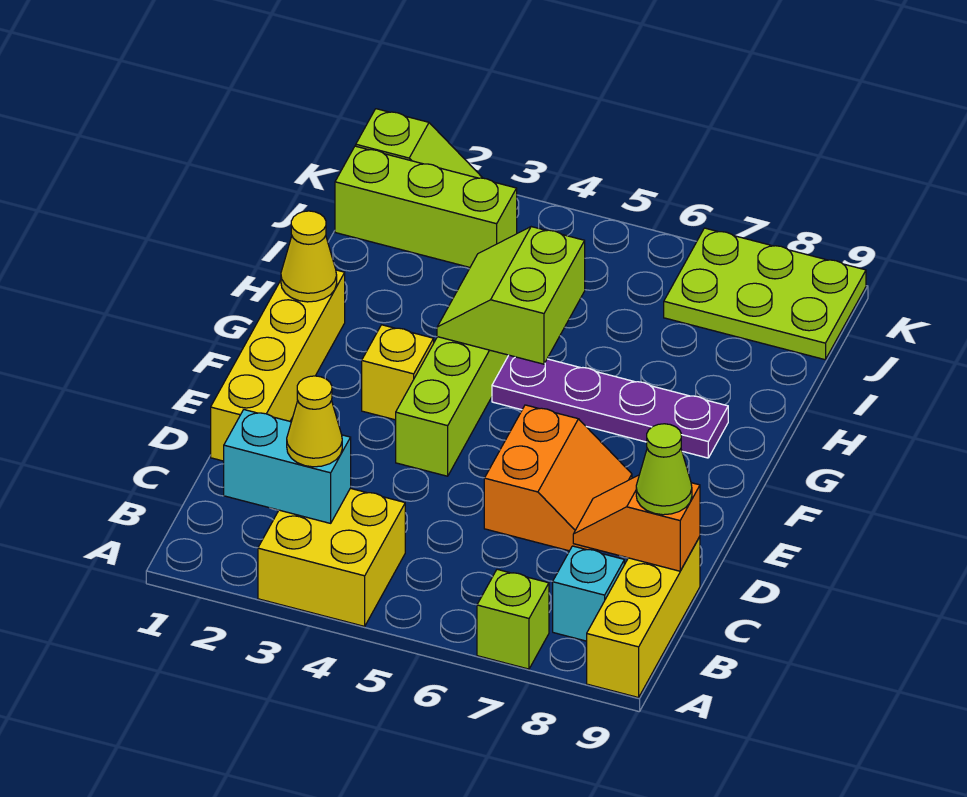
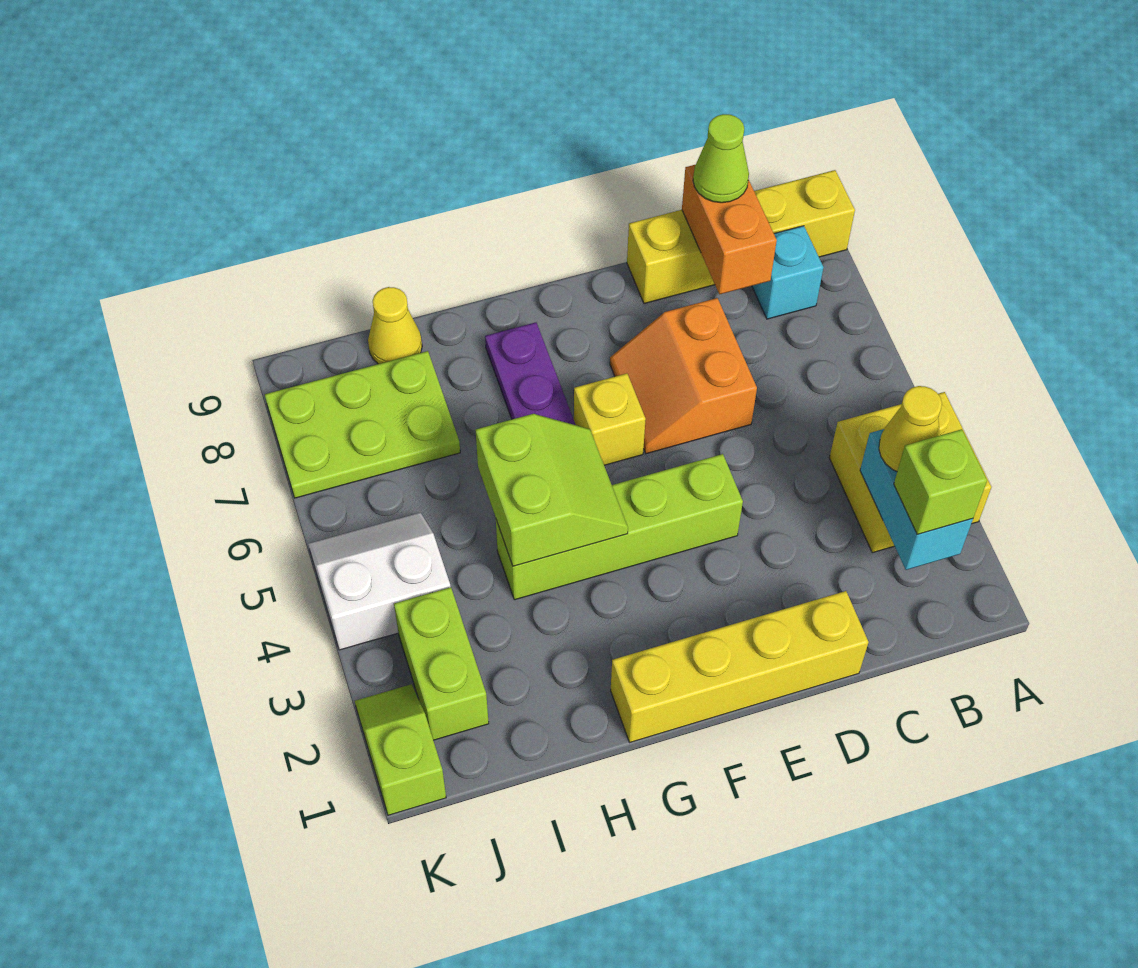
lime 1x1 brick [477,569,549,669] -> lime 1x1 brick moved to [894,429,987,534]
yellow 1x3 brick [587,537,700,698] -> yellow 1x4 brick [627,170,855,304]
orange 1x2 slope [573,475,700,571] -> orange 1x2 brick [682,165,777,294]
orange 2x2 slope [484,405,632,551] -> orange 2x2 slope turned to [610,298,757,454]
yellow 1x1 brick [362,325,434,420] -> yellow 1x1 brick moved to [574,373,646,465]
yellow 1x1 cone [281,211,337,302] -> yellow 1x1 cone moved to [368,287,422,364]
lime 2x2 slope [437,227,585,364] -> lime 2x2 slope turned to [475,414,628,566]
lime 1x3 brick [335,146,517,267] -> lime 1x2 brick [394,587,489,740]
none -> white 2x2 slope [308,513,450,650]
lime 2x3 plate [664,228,866,360] -> lime 2x3 plate turned to [265,351,460,498]

